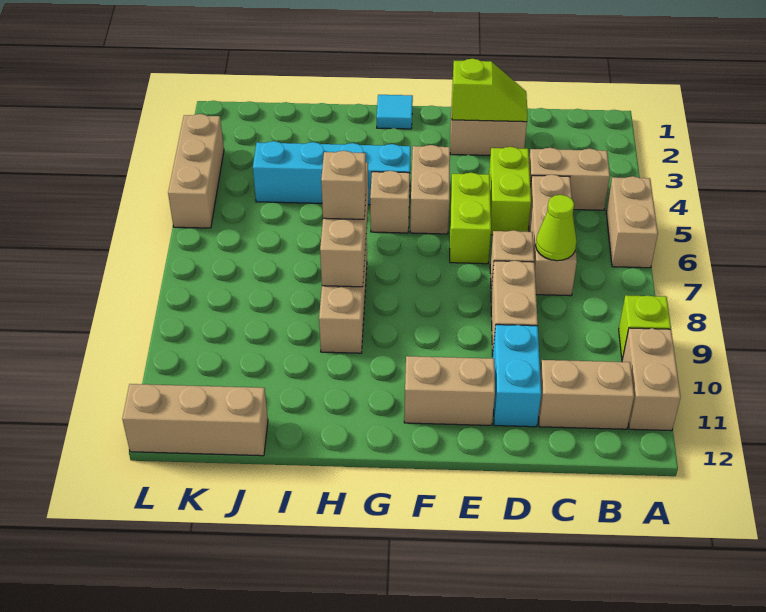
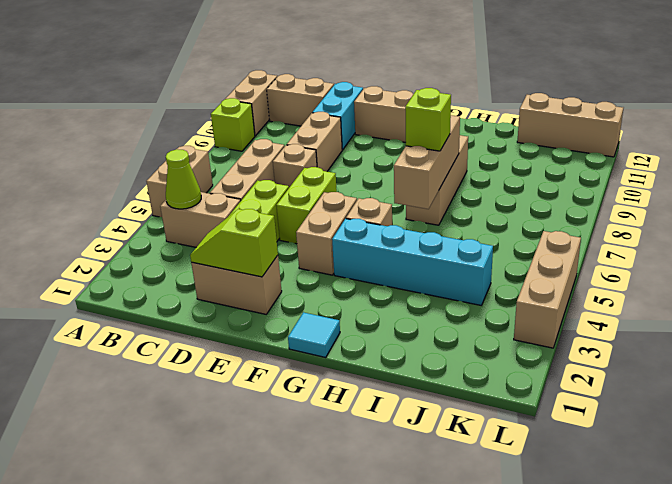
lime 1x1 cone [536,195,577,261] -> lime 1x1 cone moved to [166,149,201,209]
tan 1x1 brick [321,151,366,219] -> lime 1x1 brick [405,88,451,151]

